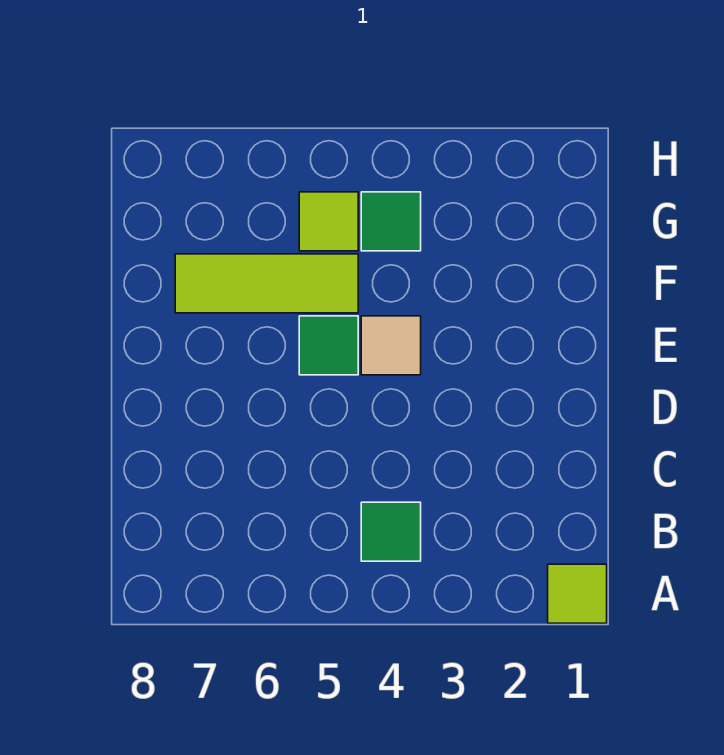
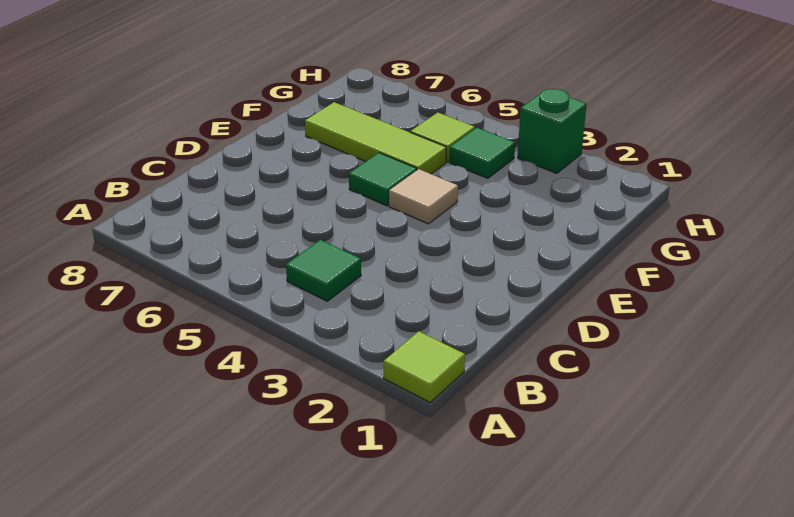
none -> green 1x1 brick [518,89,586,173]

